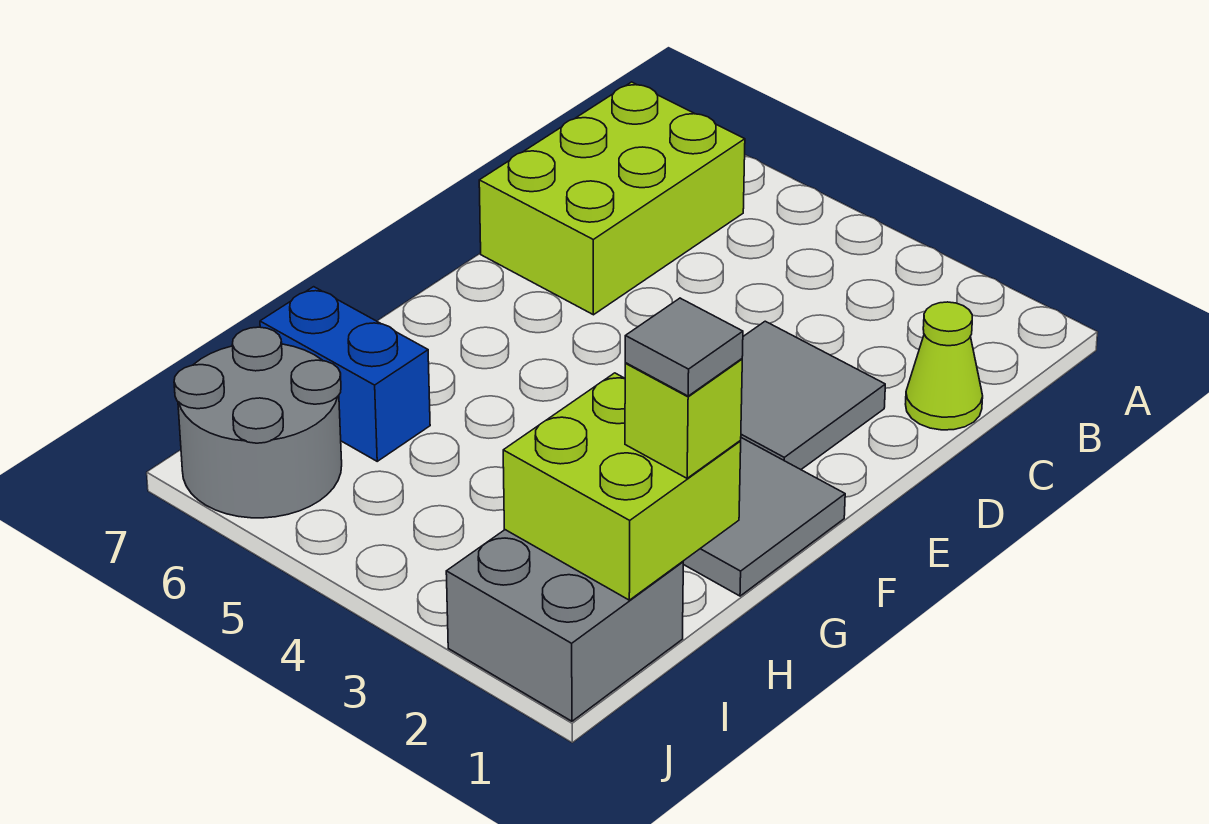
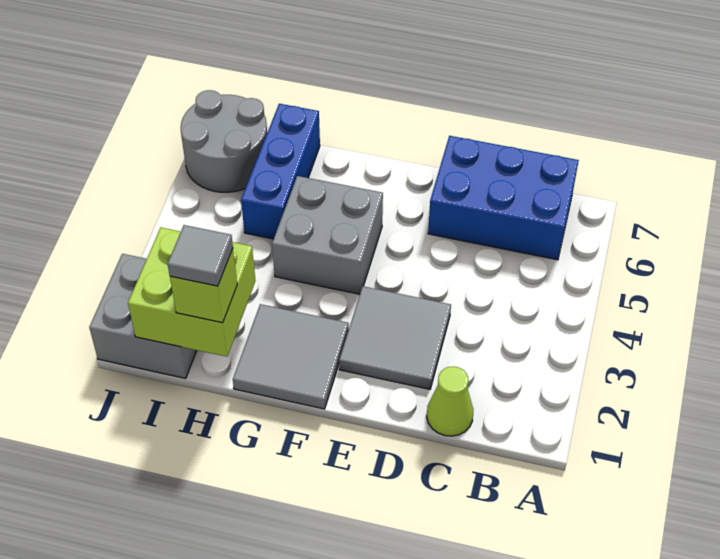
lime 2x3 brick [479,82,745,315] -> blue 2x3 brick [428,136,579,260]
none -> grey 2x2 brick [272,176,383,294]
blue 1x2 brick [260,287,430,461] -> blue 1x3 brick [241,104,320,239]

